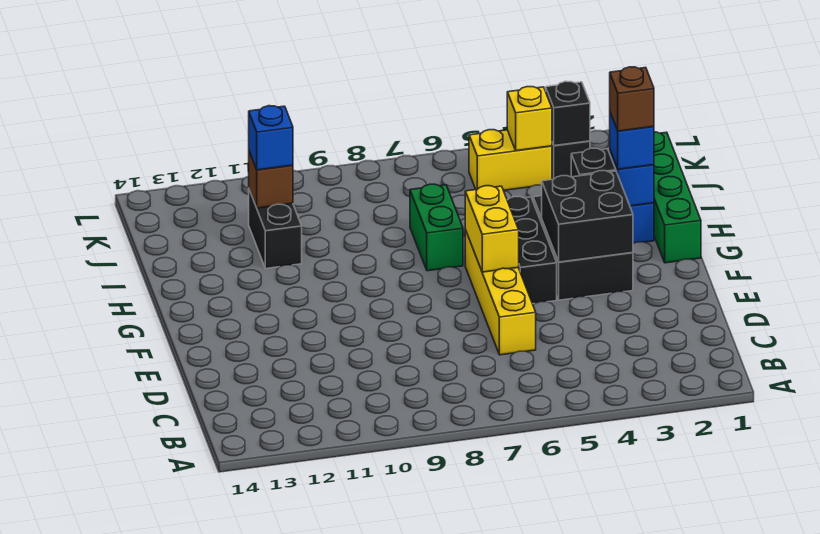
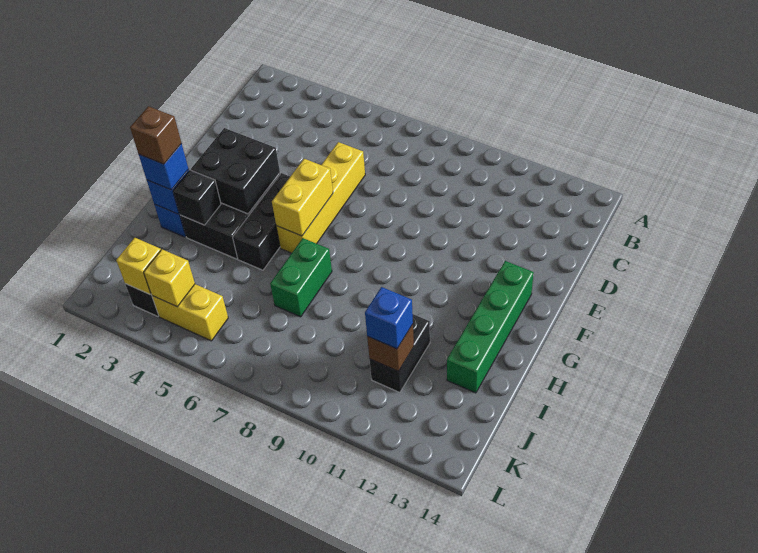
green 1x4 brick [654,132,701,263] -> green 1x4 brick moved to [447,261,534,393]
black 1x1 brick [546,81,590,146] -> yellow 1x1 brick [116,238,161,294]

